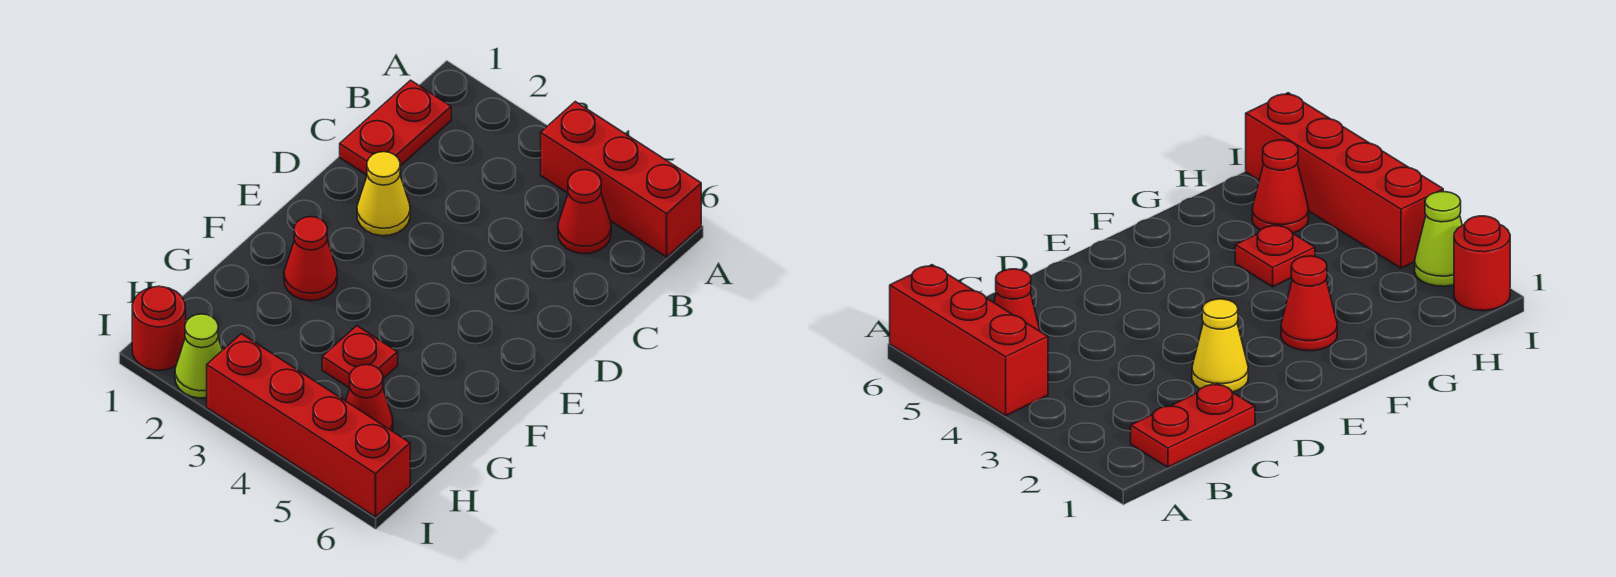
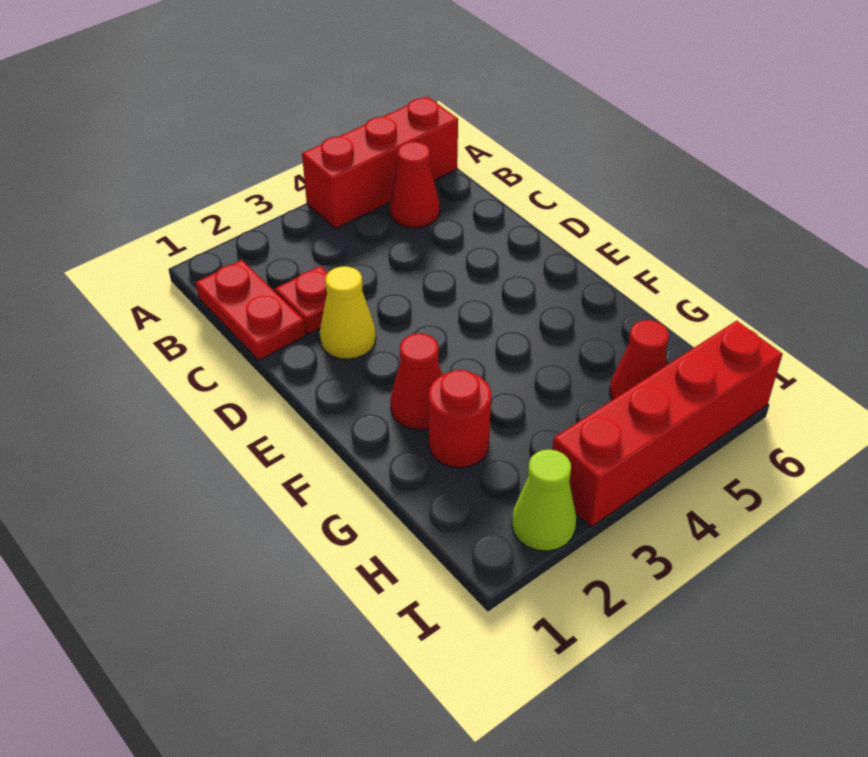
red 1x1 plate [322,326,398,388] -> red 1x1 plate moved to [275,266,328,334]
red 1x1 round brick [132,286,186,370] -> red 1x1 round brick moved to [429,370,491,468]

